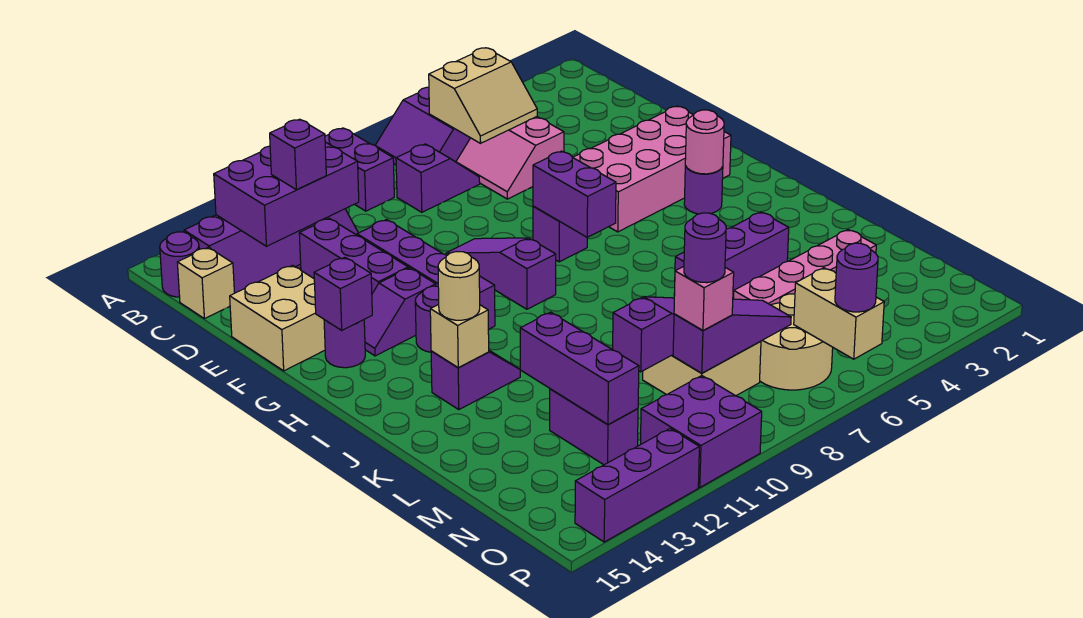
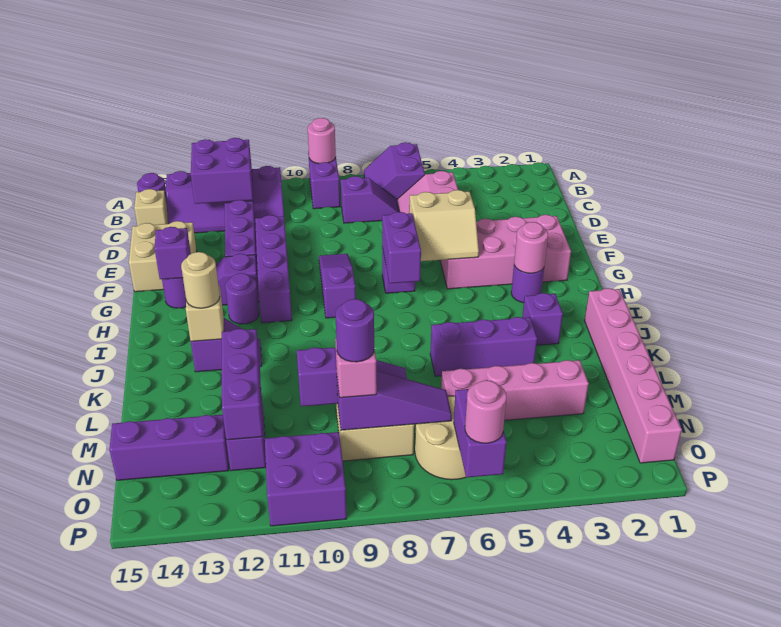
none -> pink 1x1 round brick [308,118,336,164]
tan 2x2 slope [429,48,537,143] -> tan 2x2 slope moved to [409,190,479,261]
purple 2x3 brick [214,142,359,246] -> purple 2x2 brick [191,138,253,204]
purple 1x1 brick [270,119,326,190] -> purple 1x1 brick moved to [522,293,563,345]
none -> pink 1x6 brick [585,288,682,463]
tan 1x2 brick [794,268,884,359] -> purple 1x2 brick [454,389,507,478]
purple 1x1 round brick [835,243,878,312] -> pink 1x1 round brick [465,380,507,443]
purple 1x3 brick [575,429,699,542] -> purple 1x3 brick moved to [109,415,229,480]

